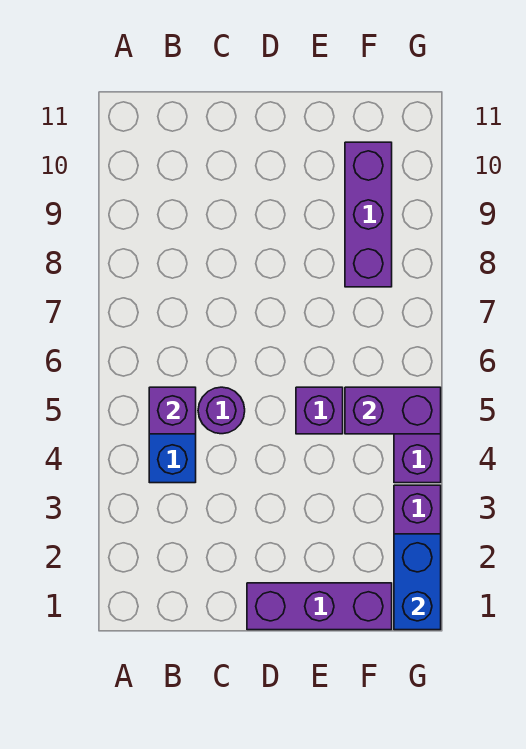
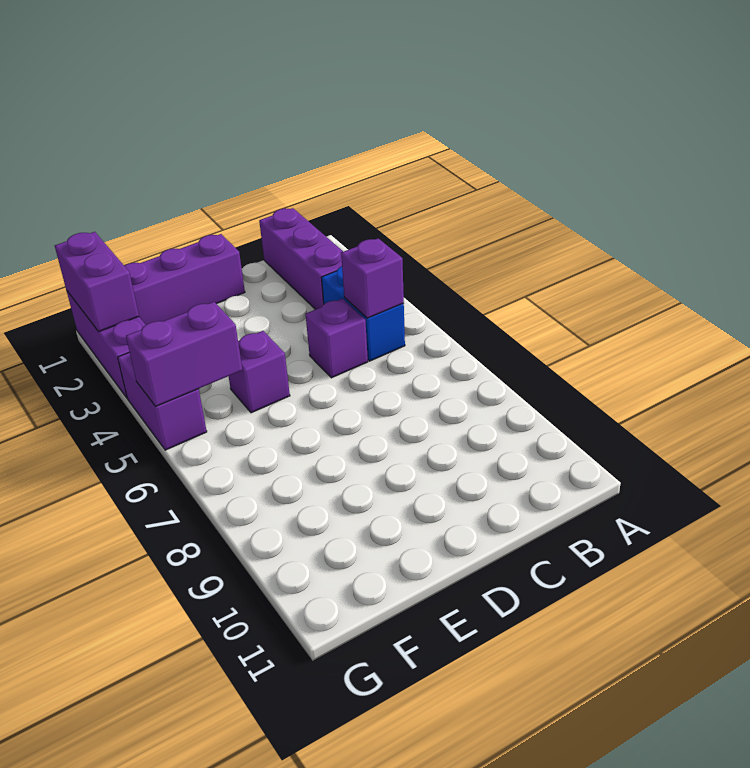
purple 1x1 round brick [198,387,245,434] -> purple 1x1 brick [306,299,368,378]
purple 1x3 brick [345,142,392,287] -> purple 1x3 brick moved to [259,208,343,309]
blue 1x2 brick [394,534,441,630] -> purple 1x2 brick [55,232,139,332]

